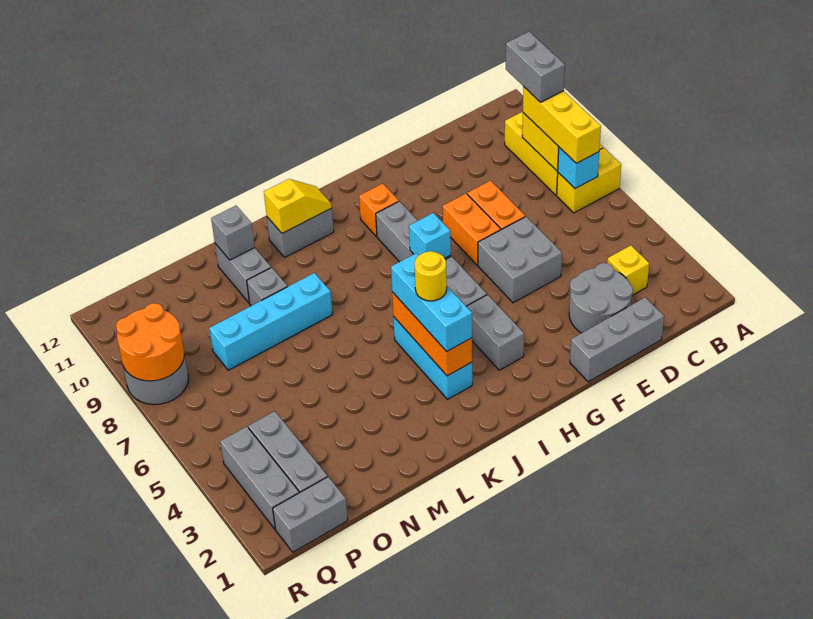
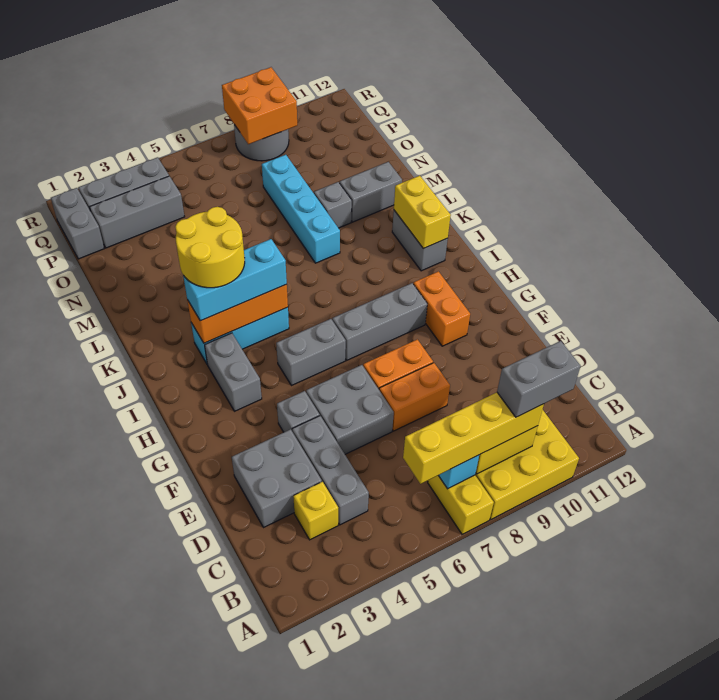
yellow 1x3 brick [523,87,601,163] -> yellow 1x4 brick [403,393,544,484]
grey 1x3 brick [570,297,664,382] -> grey 1x3 brick moved to [292,416,369,525]
grey 2x2 round brick [569,263,633,333] -> grey 2x2 brick [232,429,322,528]
grey 1x2 brick [466,295,524,370] -> grey 1x2 brick turned to [205,333,262,411]
cyan 1x1 brick [409,213,451,258] -> none
orange 1x1 brick [359,184,399,236] -> orange 1x2 brick [413,271,470,346]
yellow 1x1 round brick [415,251,447,301] -> yellow 2x2 round brick [175,207,245,288]
yellow 1x2 slope [264,179,332,233] -> yellow 1x2 brick [394,176,451,249]
grey 1x1 brick [211,206,255,260] -> grey 1x1 brick moved to [277,391,320,432]
orange 2x2 round brick [116,303,184,381] -> orange 2x2 brick [222,67,297,144]

